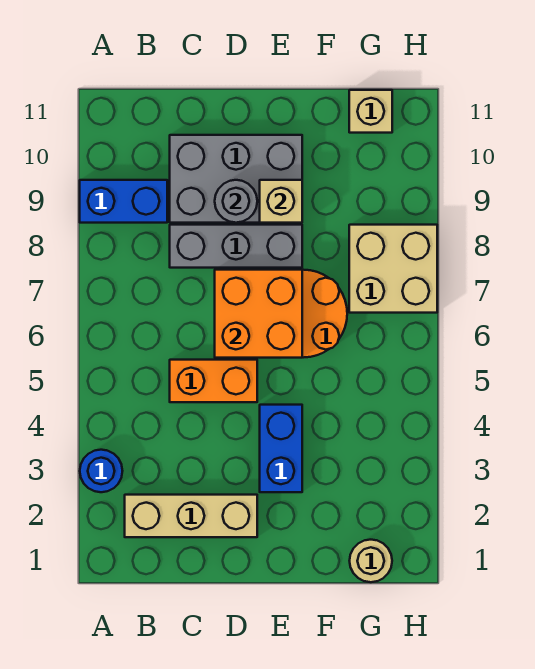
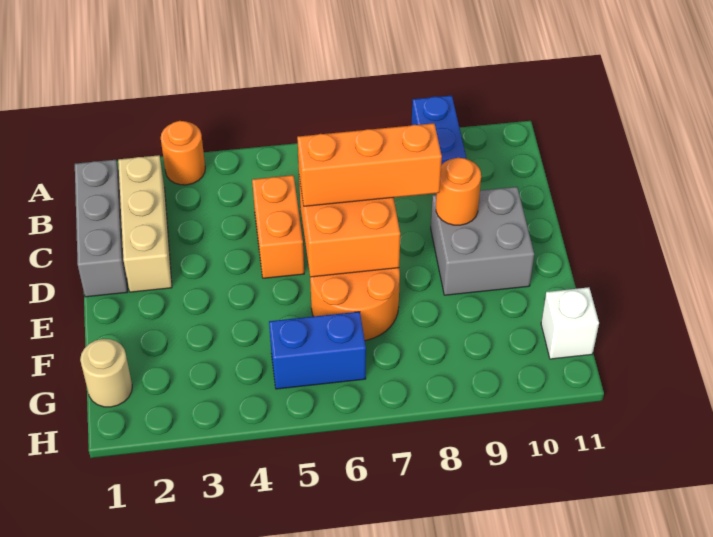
blue 1x1 round brick [80,450,122,492] -> orange 1x1 round brick [161,121,205,185]
grey 1x3 brick [170,225,302,268] -> grey 1x3 brick moved to [75,160,127,297]
grey 2x3 brick [170,135,302,223] -> grey 2x2 brick [431,187,534,295]
none -> orange 1x3 brick [297,123,442,206]
grey 1x1 round brick [215,180,257,223] -> orange 1x1 round brick [436,158,481,225]
blue 1x2 brick [260,405,302,492] -> blue 1x2 brick moved to [269,312,366,389]
tan 1x1 brick [260,180,302,223] -> none
tan 2x2 brick [349,225,437,313] -> none
tan 1x1 brick [349,90,392,133] -> white 1x1 brick [541,287,599,359]

